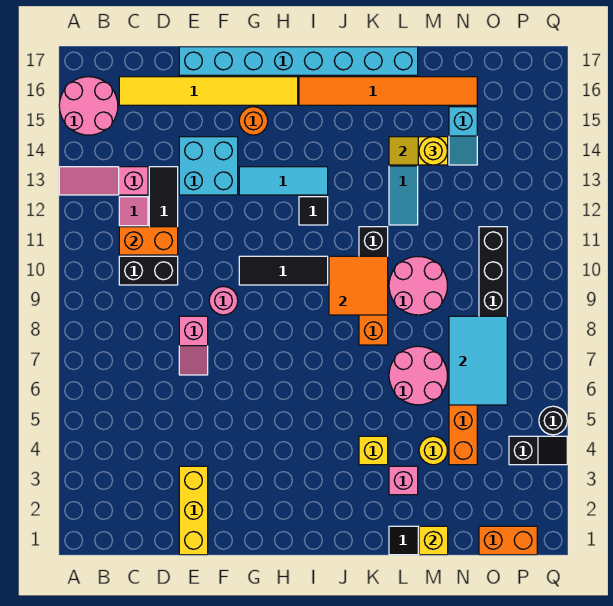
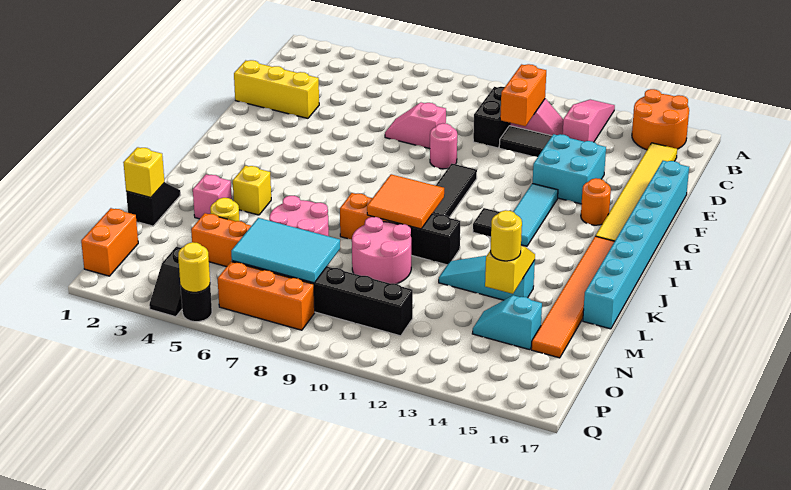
pink 2x2 round brick [59,77,118,135] -> orange 2x2 round brick [632,89,689,150]
none -> orange 1x3 brick [218,262,315,330]
none -> yellow 1x1 round brick [178,242,210,292]

